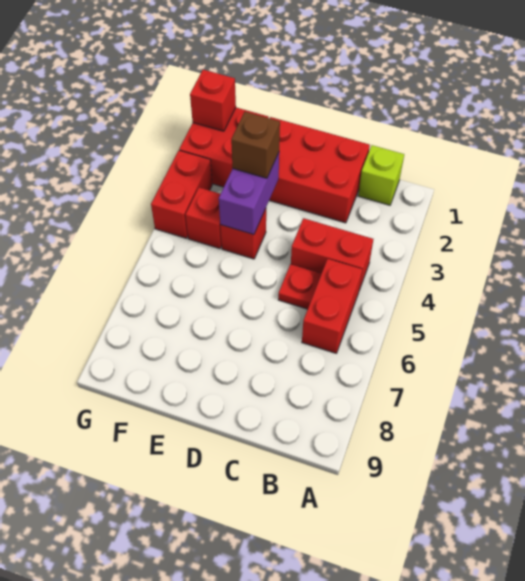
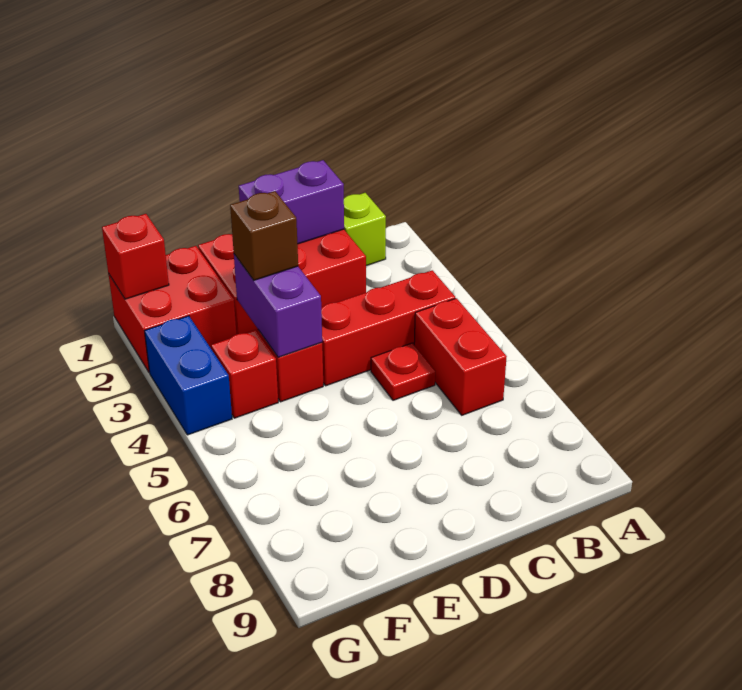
red 1x2 brick [291,218,373,290] -> red 1x3 brick [321,270,455,386]
none -> purple 1x2 brick [239,160,344,244]
red 1x2 brick [151,150,212,238] -> blue 1x2 brick [145,316,232,435]

